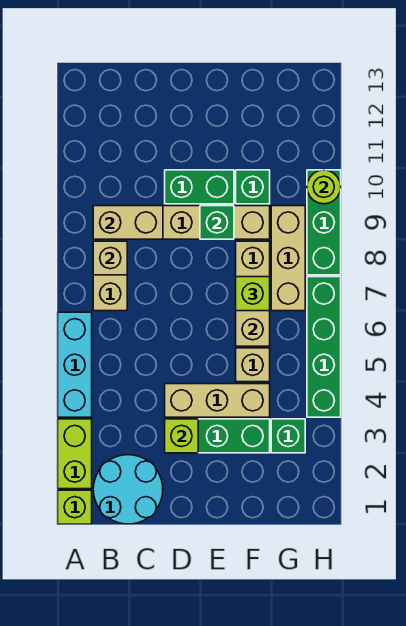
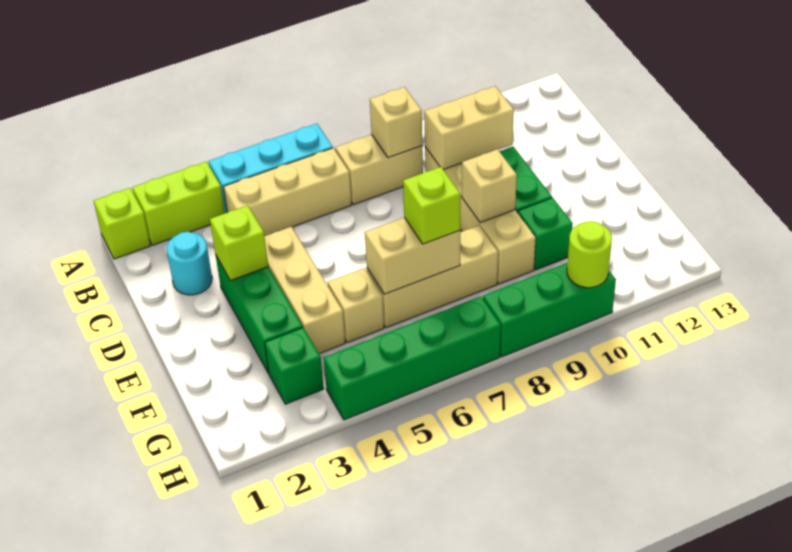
cyan 2x2 round brick [93,455,163,524] -> cyan 1x1 round brick [166,232,212,295]
tan 1x2 brick [93,206,163,239] -> tan 1x2 brick turned to [424,86,514,170]
green 1x1 brick [200,206,234,239] -> tan 1x1 brick [462,149,517,223]
tan 1x3 brick [271,206,305,311] -> tan 1x3 brick moved to [224,148,352,236]

